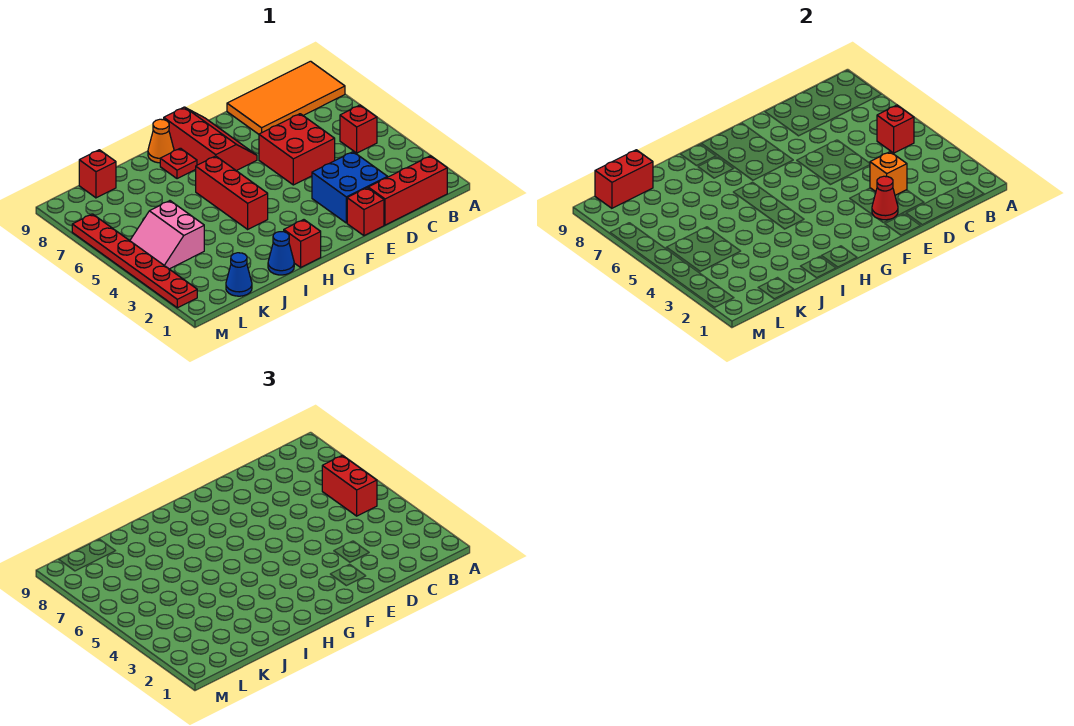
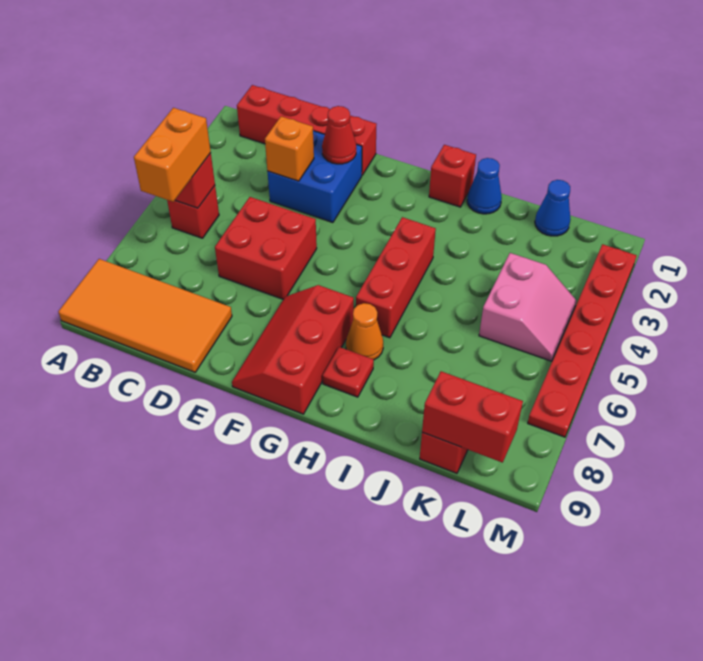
red 1x2 brick [322,455,377,516] -> orange 1x2 brick [134,108,211,202]
orange 1x1 cone [148,119,174,163] -> orange 1x1 cone moved to [346,303,383,360]

